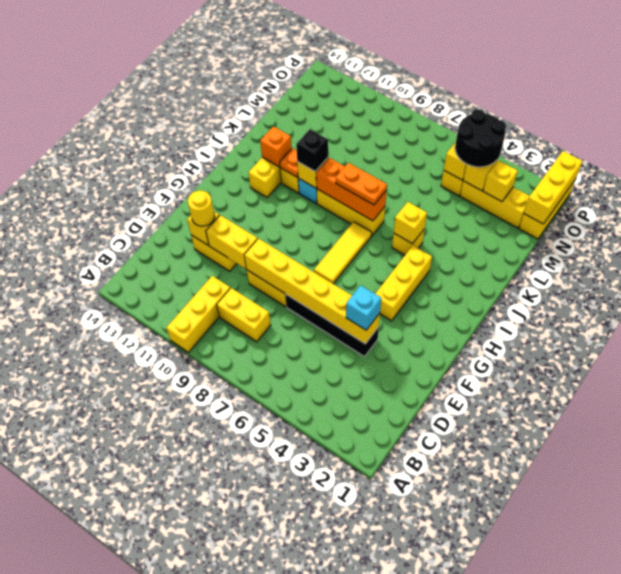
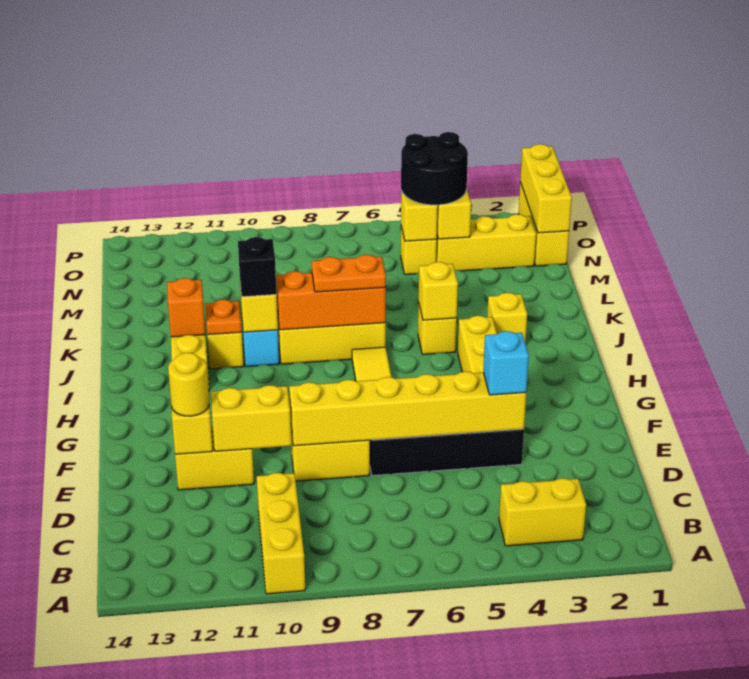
yellow 1x2 brick [217,288,271,342] -> yellow 1x2 brick moved to [499,478,586,546]
yellow 1x1 brick [483,160,518,202] -> yellow 1x1 brick moved to [487,293,527,343]

